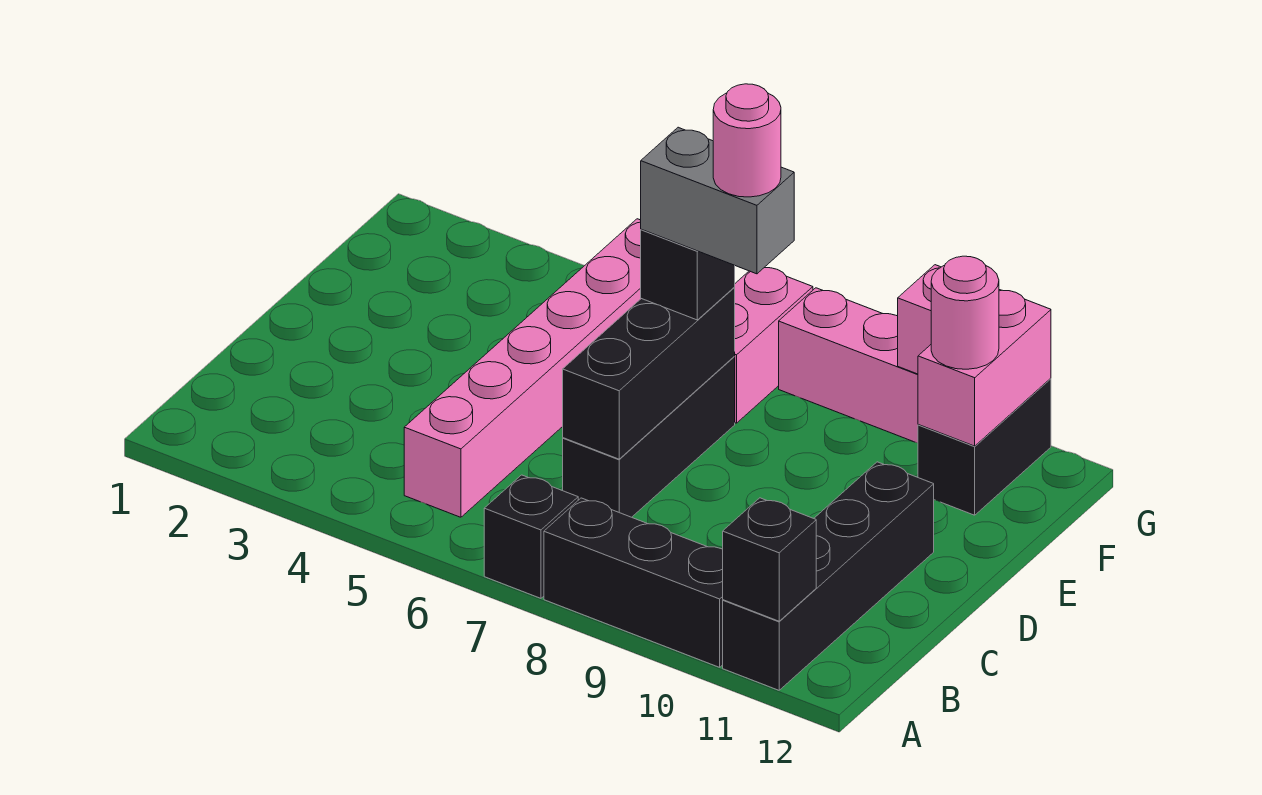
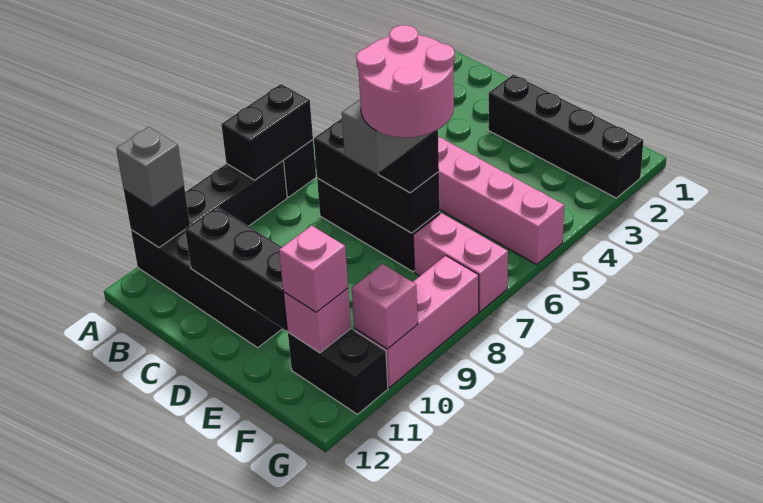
none -> black 1x2 brick [221,84,313,180]
none -> grey 1x1 brick [116,127,184,208]
none -> black 1x3 brick [185,207,287,330]
none -> black 1x4 brick [488,75,643,198]
pink 1x1 round brick [713,84,781,197] -> pink 2x2 round brick [356,25,455,138]
pink 1x2 brick [918,290,1051,446] -> pink 1x1 brick [283,288,351,353]
pink 1x1 round brick [931,256,999,369] -> pink 1x1 brick [279,226,348,312]

